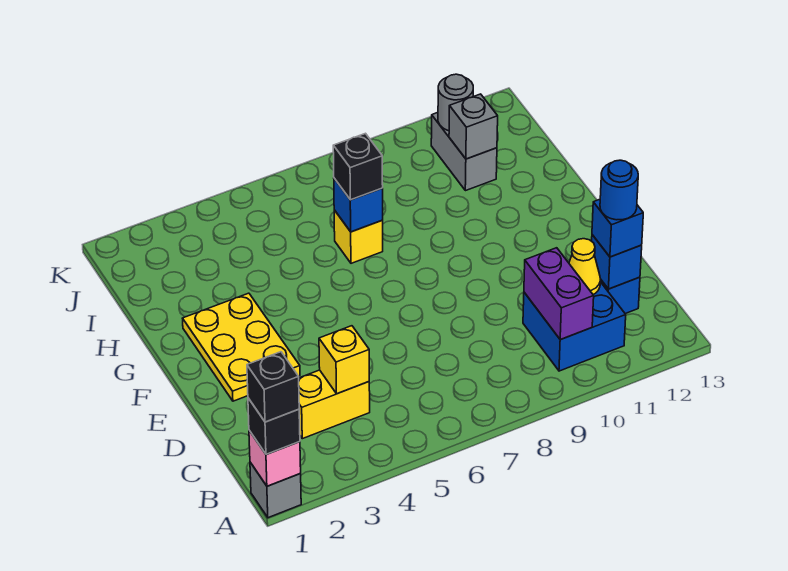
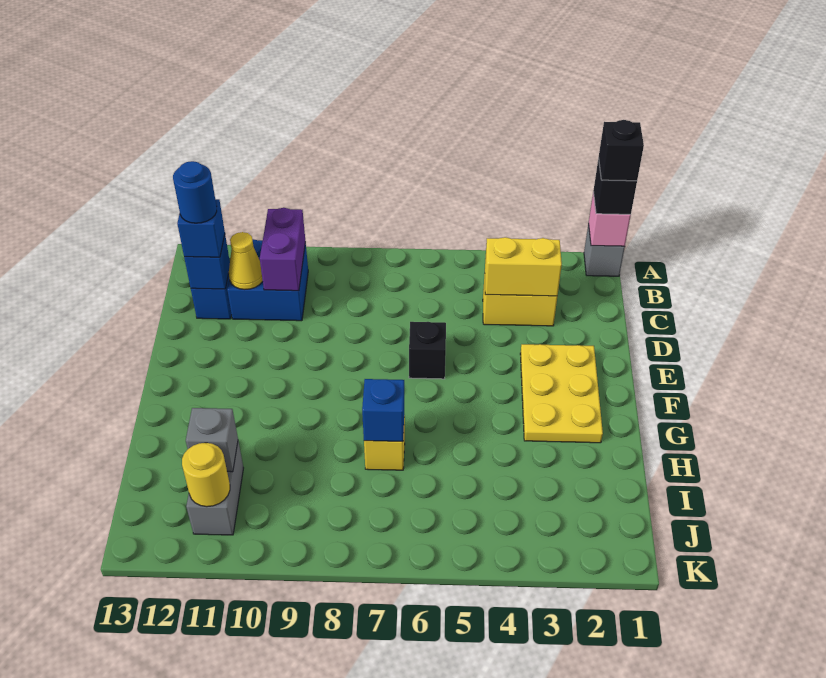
yellow 1x1 brick [319,326,369,394] -> yellow 1x2 brick [485,237,562,296]
black 1x1 brick [333,133,383,200] -> black 1x1 brick moved to [409,322,446,379]
grey 1x1 round brick [438,74,473,131] -> yellow 1x1 round brick [182,443,230,507]

